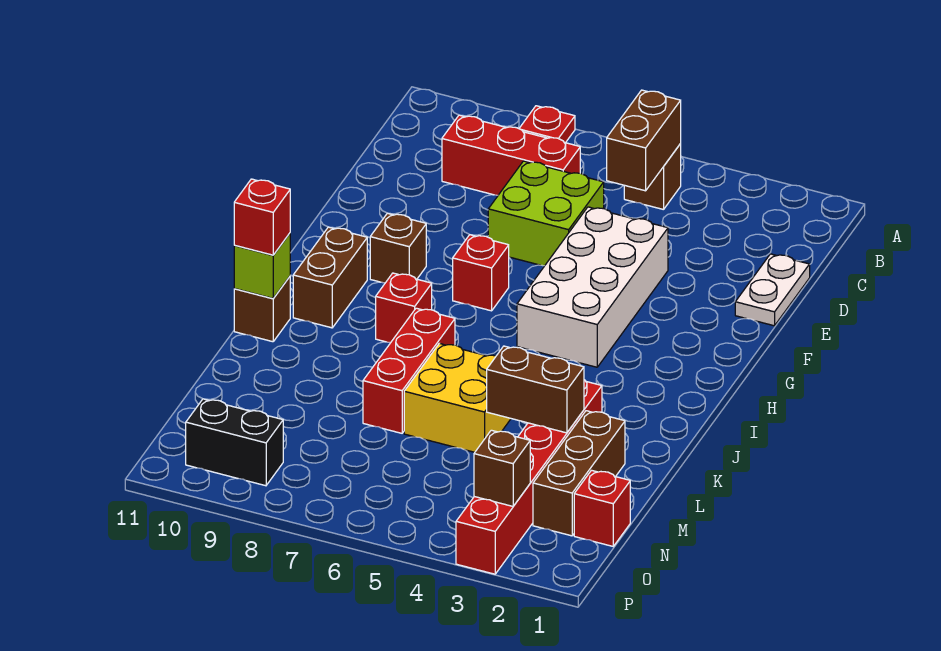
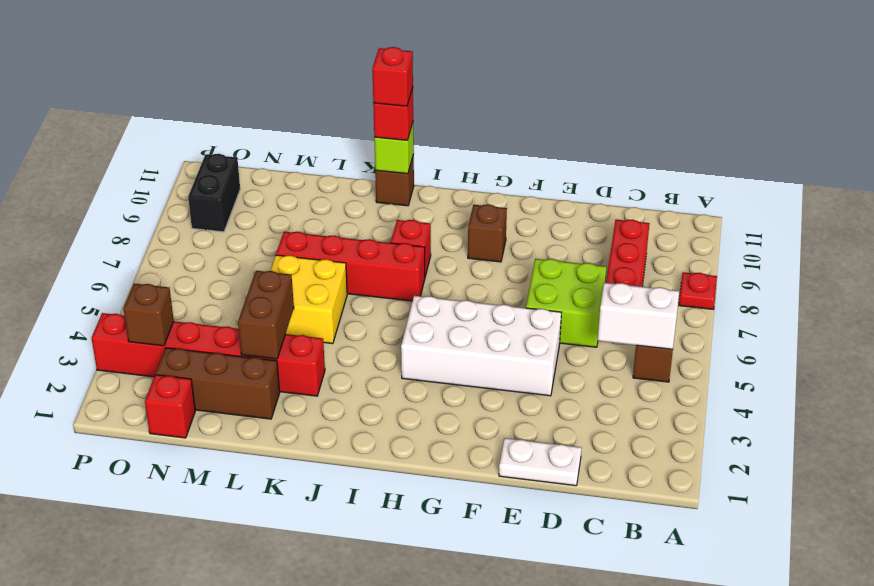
brown 1x2 brick [607,90,681,191] -> white 1x2 brick [598,283,679,349]
red 1x1 brick [453,235,509,311] -> red 1x1 brick moved to [372,47,413,106]
brown 1x2 brick [293,227,367,328] -> none
red 1x3 brick [363,308,455,433] -> red 1x4 brick [276,232,425,301]

